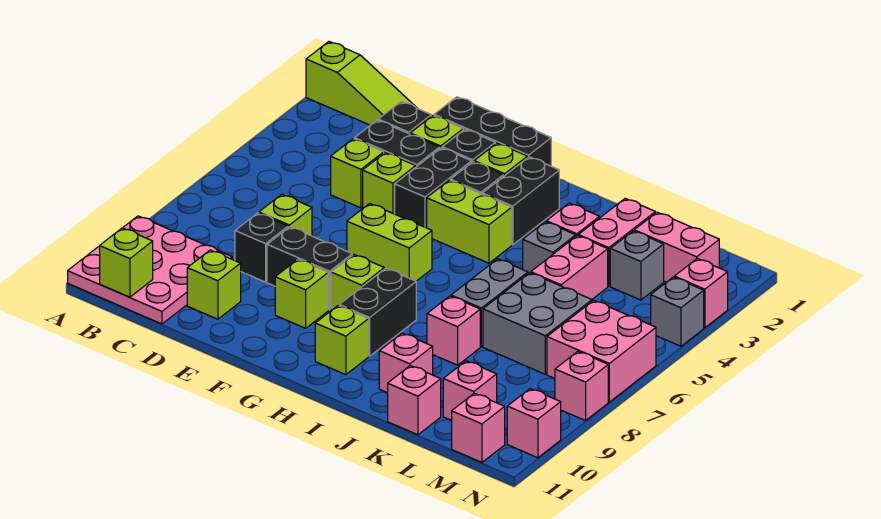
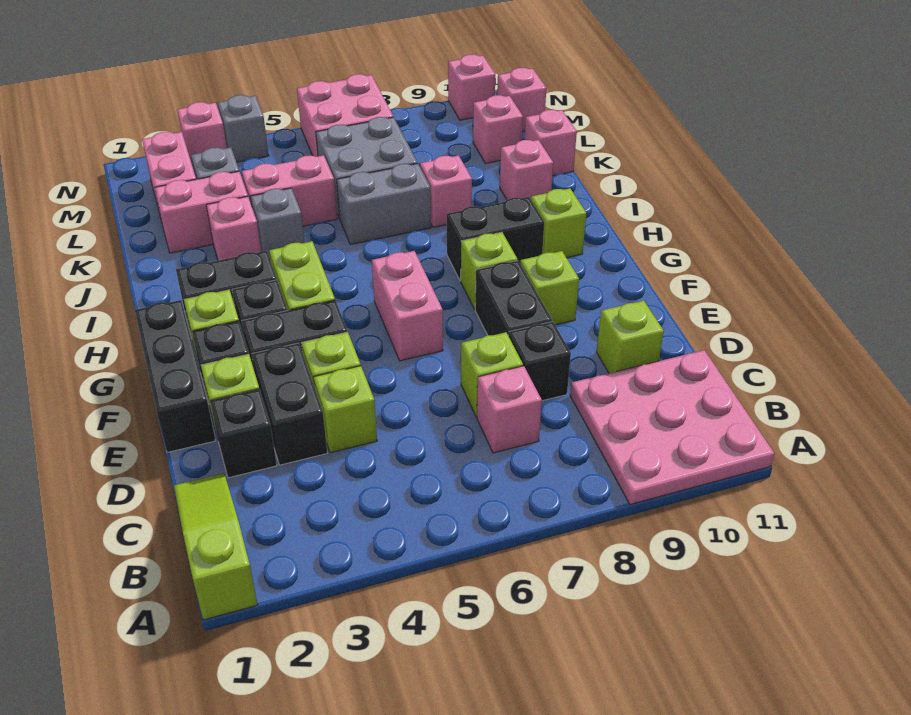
lime 1x1 brick [100,228,153,297] -> none
lime 1x2 brick [347,203,432,281] -> pink 1x2 brick [372,251,443,361]
pink 1x1 brick [555,352,608,421] -> pink 1x1 brick moved to [477,366,542,453]

